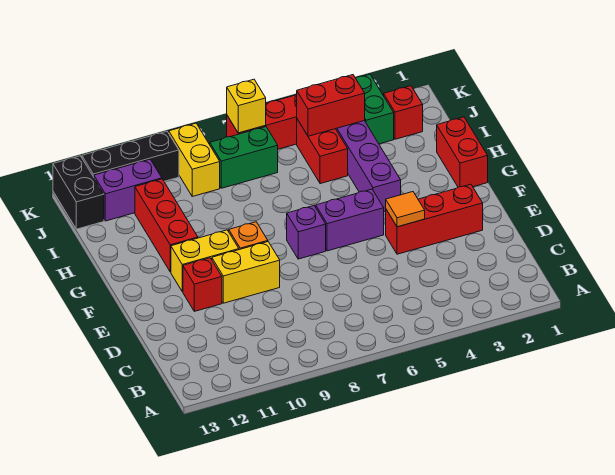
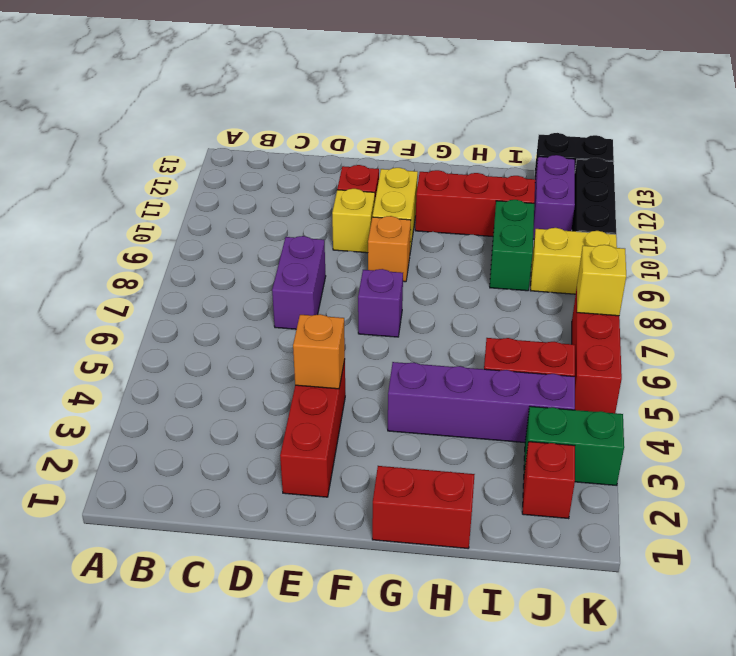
orange 1x1 tile [386,192,425,227] -> orange 1x1 brick [293,314,345,389]
yellow 1x2 brick [212,242,280,303] -> yellow 1x1 brick [332,189,375,253]
purple 1x2 brick [316,189,384,251] -> purple 1x2 brick moved to [272,236,326,329]
red 1x2 brick [297,75,365,136] -> none
green 1x2 brick [210,127,278,188] -> green 1x2 brick moved to [490,200,534,291]

